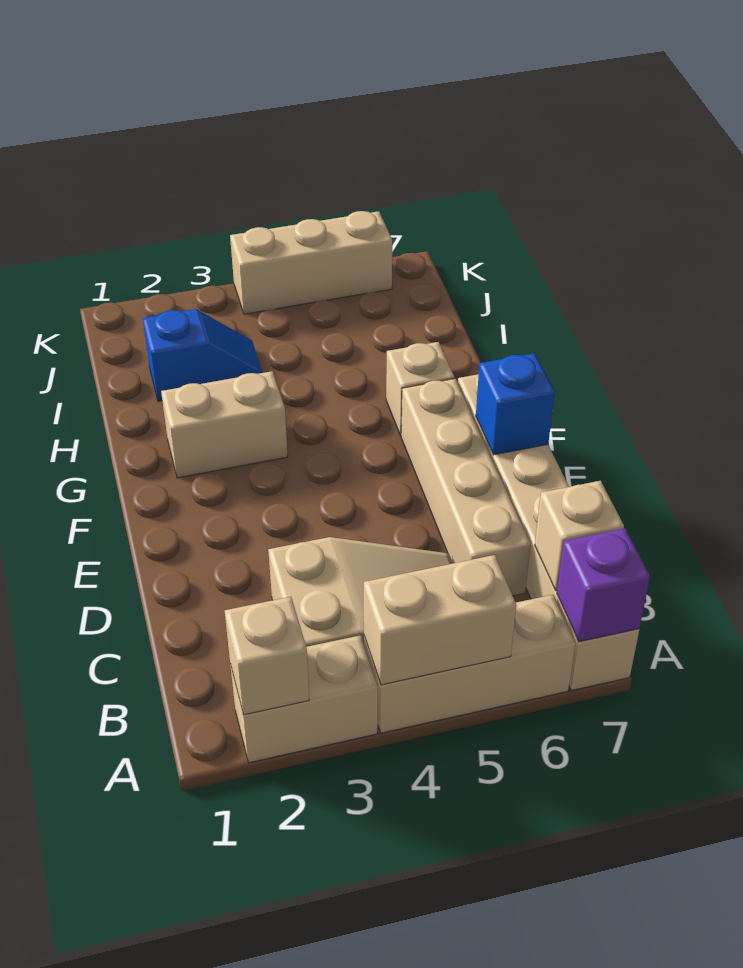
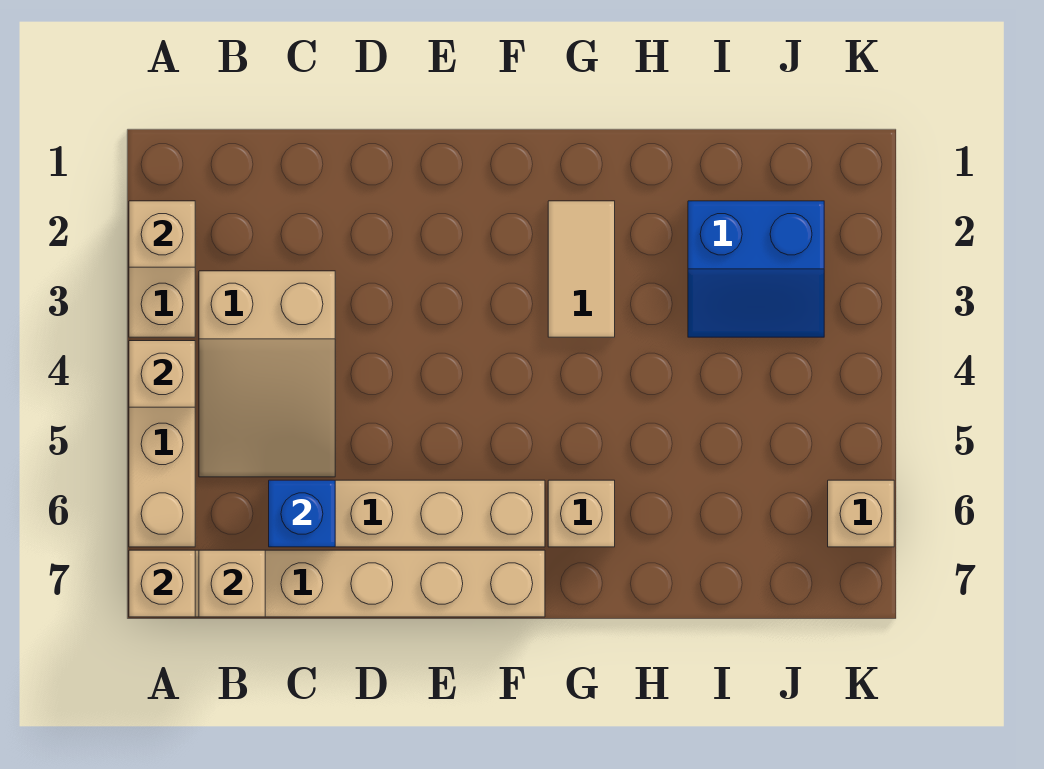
tan 1x2 brick [364,555,516,685] -> tan 1x1 brick [129,341,195,407]
purple 1x1 brick [557,528,650,642] -> tan 1x1 brick [129,550,195,617]
blue 1x1 brick [476,353,555,455] -> blue 1x1 brick moved to [269,480,335,547]
tan 1x2 brick [161,371,288,478] -> tan 1x2 tile [548,201,615,337]
blue 1x2 slope [143,309,262,401] -> blue 2x2 slope [688,201,824,337]
tan 1x3 brick [230,211,392,314] -> tan 1x1 brick [828,480,894,547]

